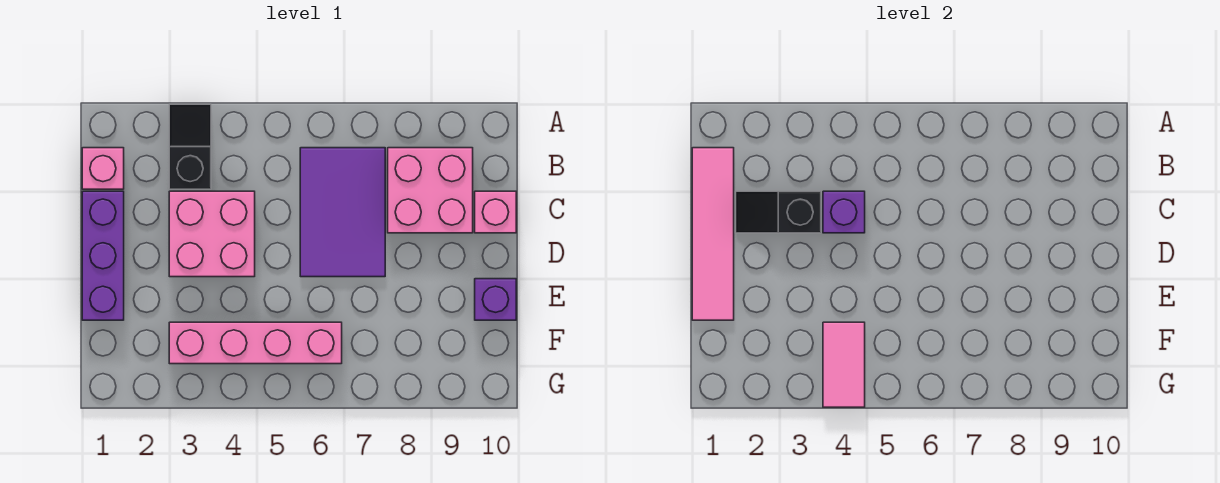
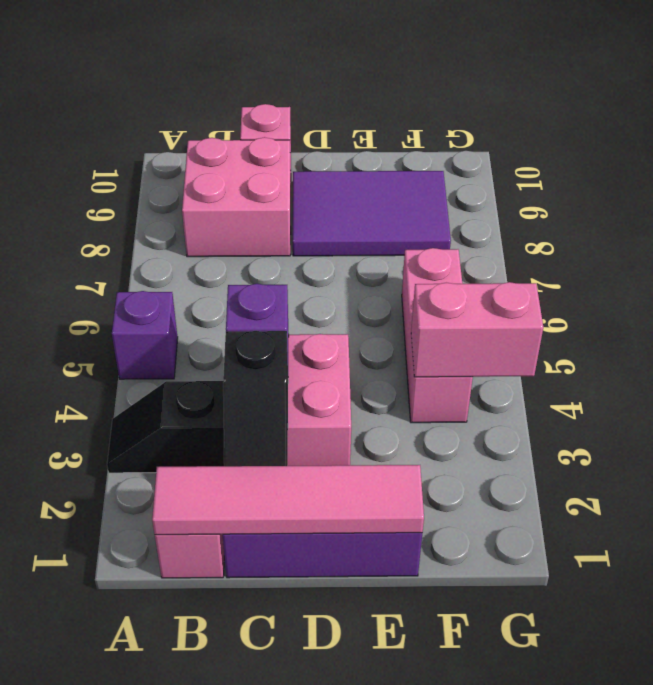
purple 2x3 tile [300,148,385,277] -> purple 2x3 tile moved to [293,171,451,256]
purple 1x1 brick [475,279,516,320] -> purple 1x1 brick moved to [112,291,178,379]
pink 1x4 brick [169,322,342,364] -> pink 1x3 brick [402,248,473,423]
pink 1x2 tile [823,322,865,407] -> pink 1x2 brick [411,282,543,377]

